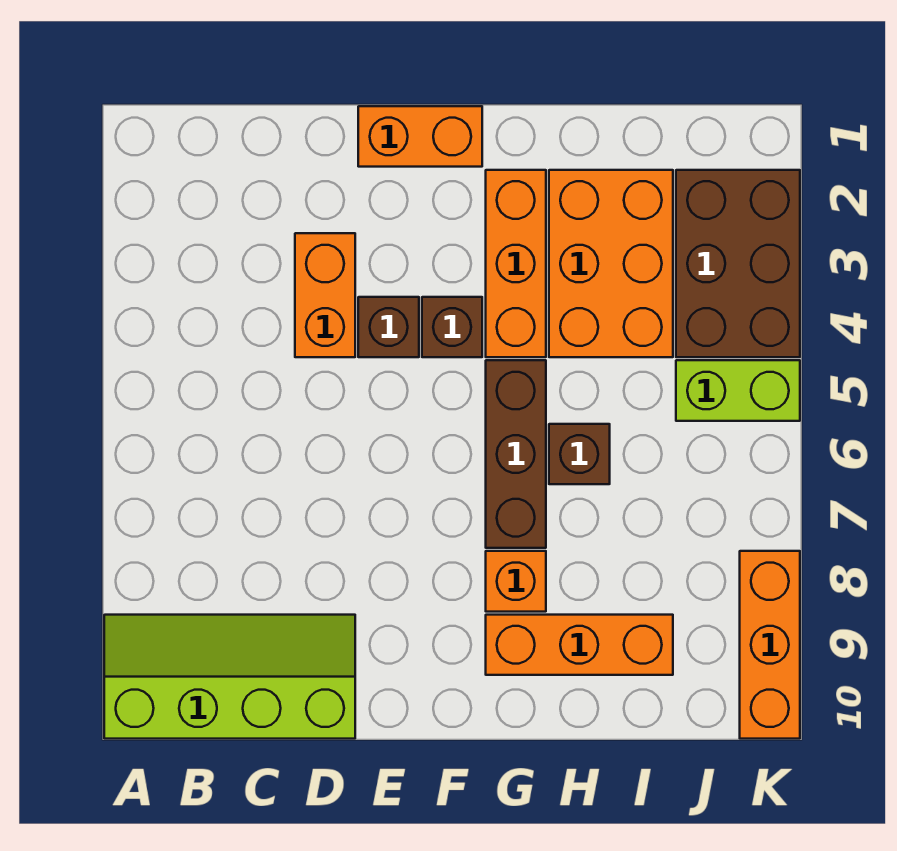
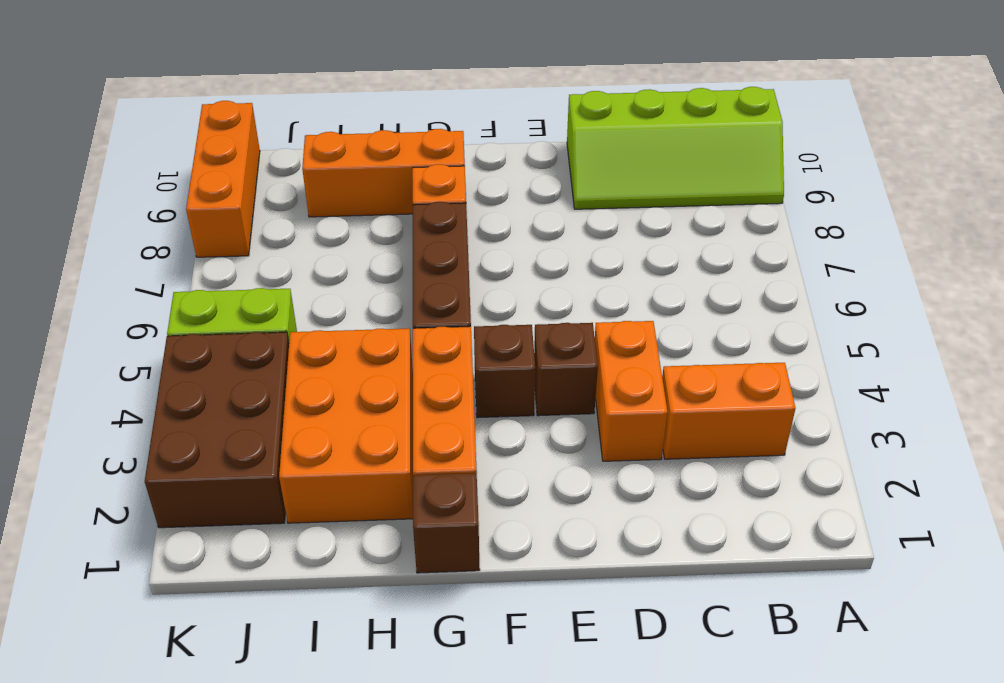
orange 1x2 brick [358,106,482,167] -> orange 1x2 brick moved to [662,363,795,459]
brown 1x1 brick [549,424,610,484] -> brown 1x1 brick moved to [413,473,480,573]

